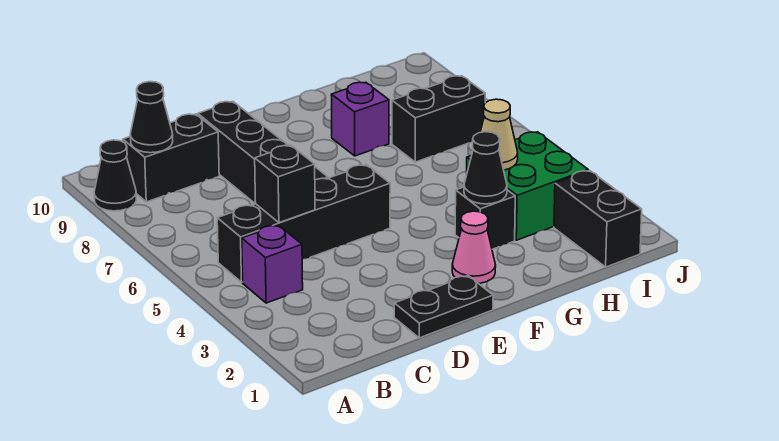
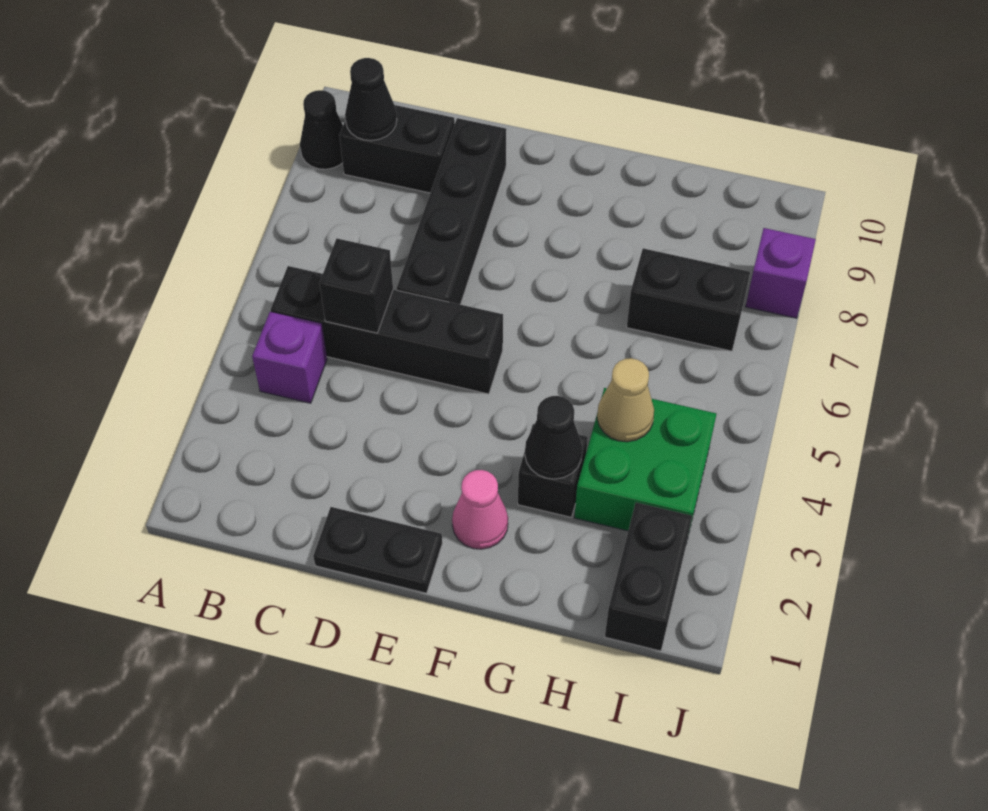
purple 1x1 brick [331,82,389,156] -> purple 1x1 brick moved to [746,228,816,318]

